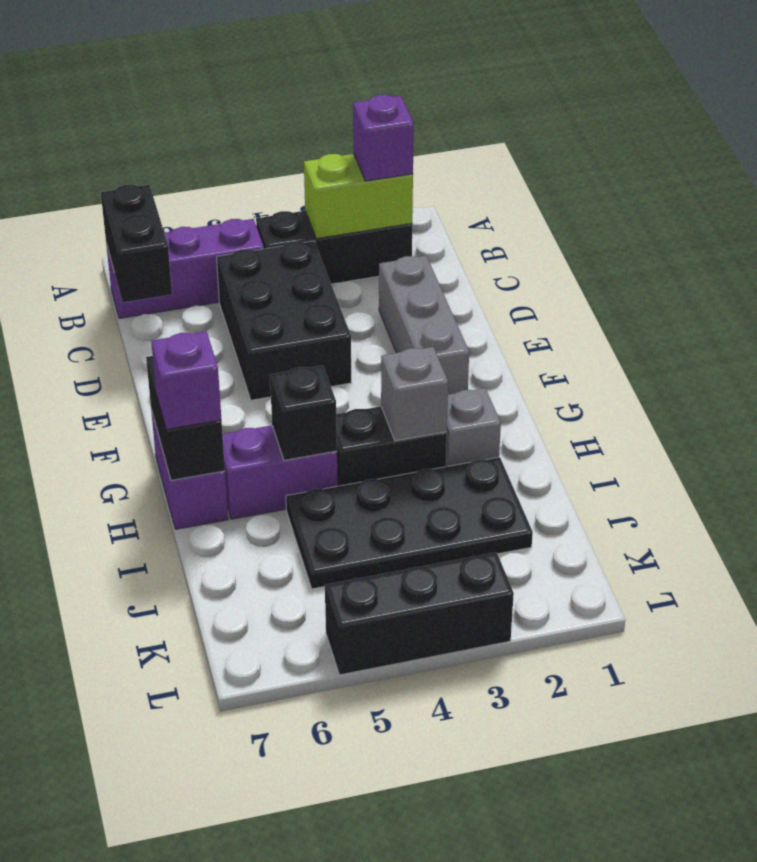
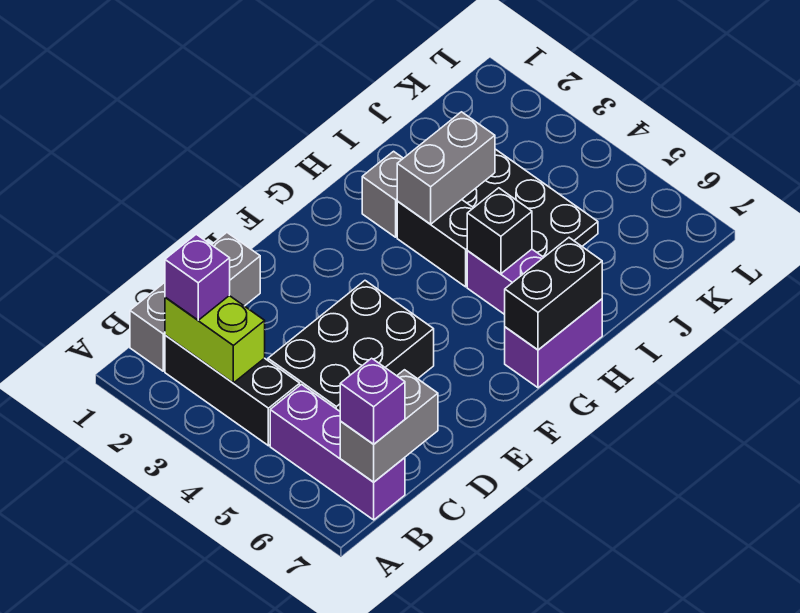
black 1x2 brick [101,185,172,302] -> grey 1x2 brick [340,370,438,482]
grey 1x3 brick [379,256,469,395] -> grey 1x3 brick moved to [130,233,260,371]
grey 1x1 brick [381,347,448,441] -> grey 1x2 brick [397,112,495,224]
purple 1x1 brick [151,331,221,429] -> purple 1x1 brick moved to [340,358,405,444]
black 1x3 brick [325,552,514,675] -> none

